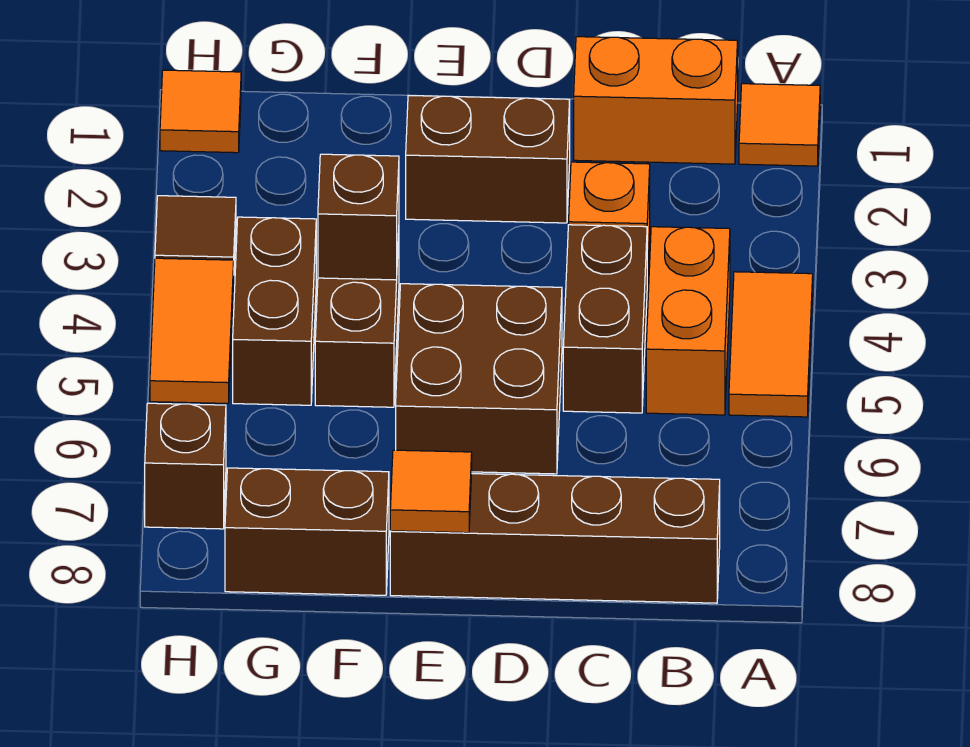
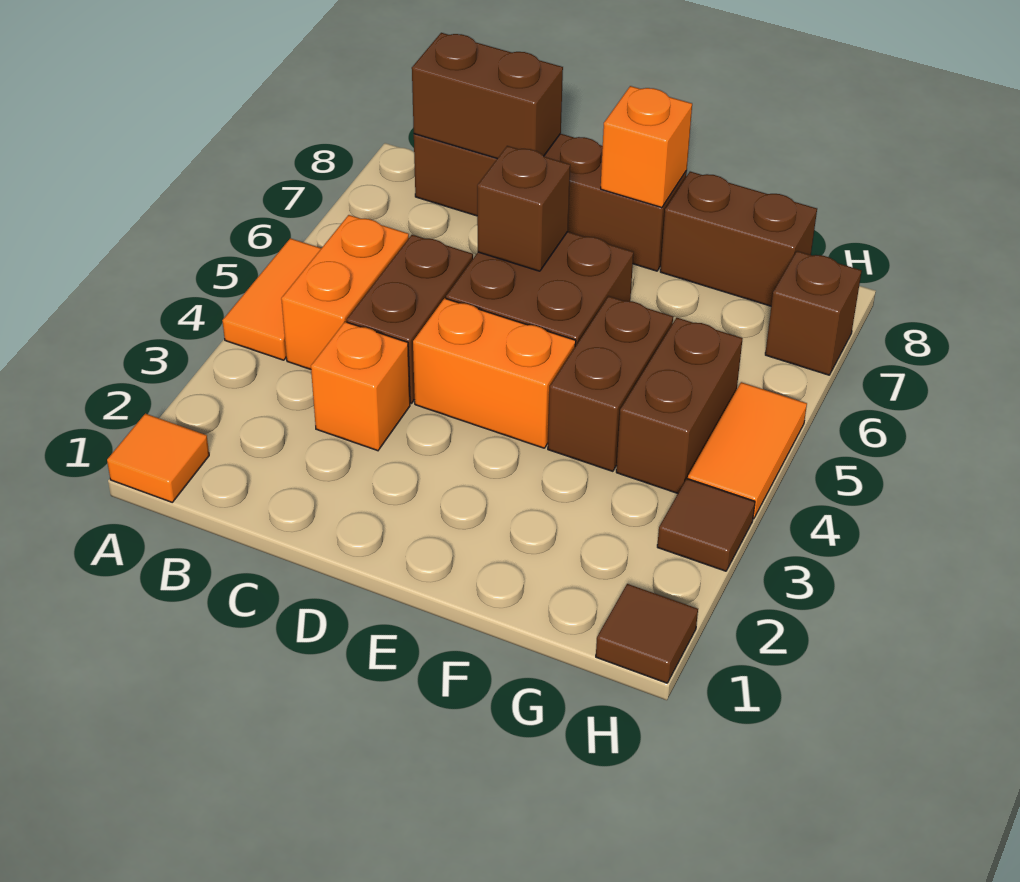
orange 1x2 brick [574,37,738,164] -> orange 1x2 brick moved to [413,298,576,448]
brown 1x2 brick [406,95,570,223] -> brown 1x2 brick moved to [412,33,563,158]
orange 1x1 tile [390,450,472,533] -> orange 1x1 brick [601,86,692,208]
brown 1x1 brick [318,154,399,280] -> brown 1x1 brick moved to [477,146,570,271]
orange 1x1 tile [160,70,241,153] -> brown 1x1 tile [596,584,698,683]

